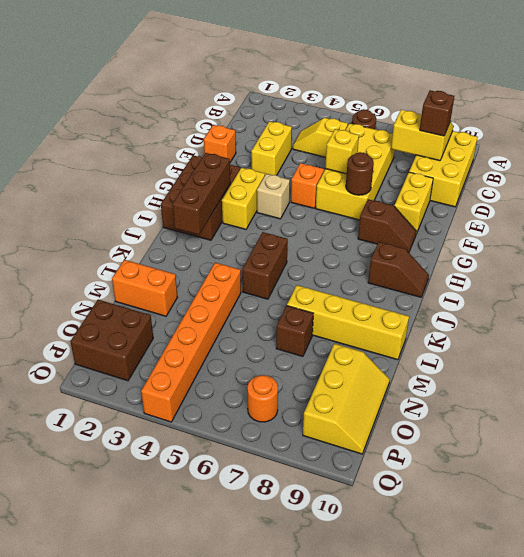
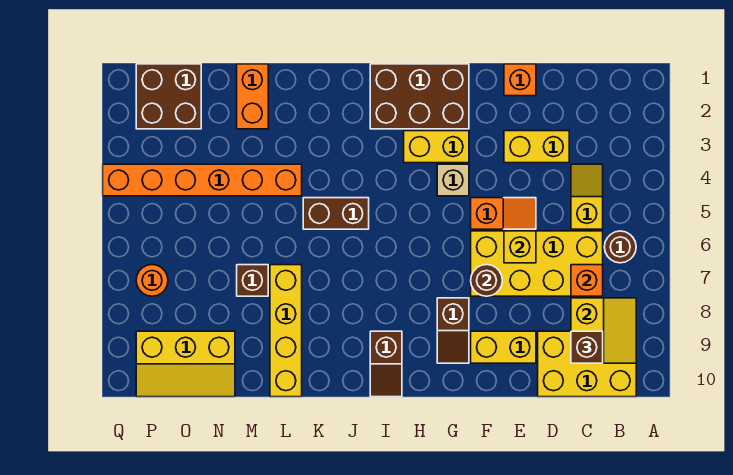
none -> orange 1x1 brick [571,265,603,296]
brown 1x3 brick [173,153,230,235] -> none

